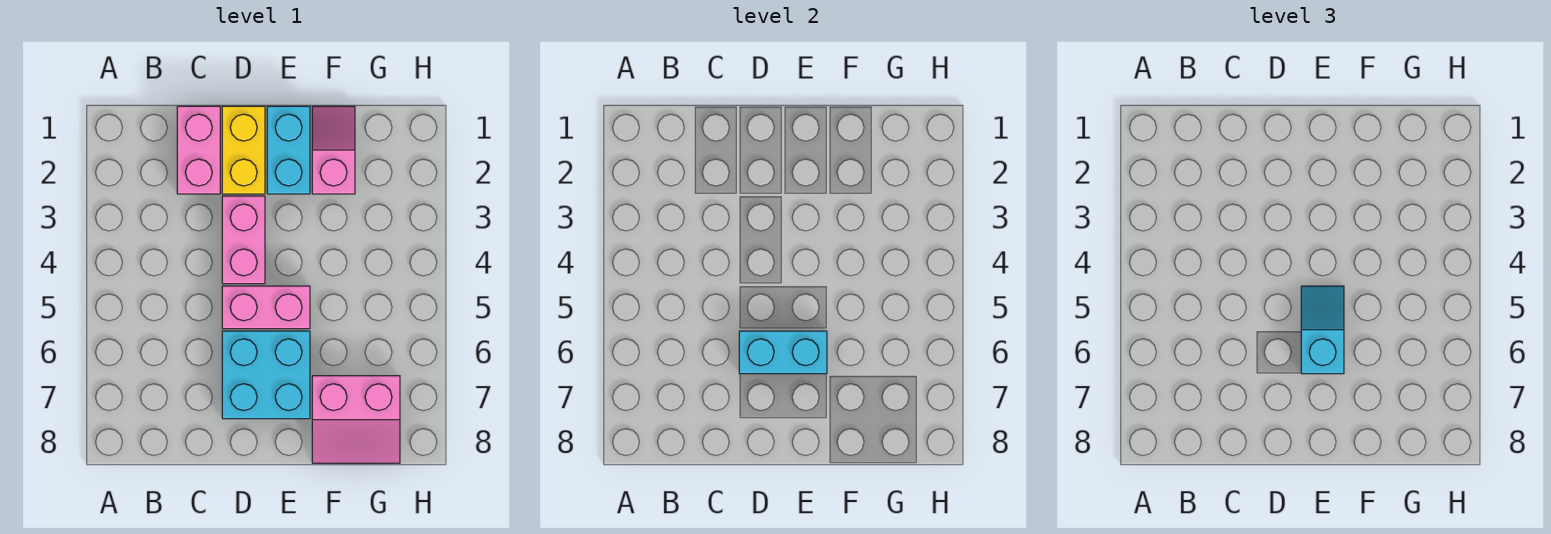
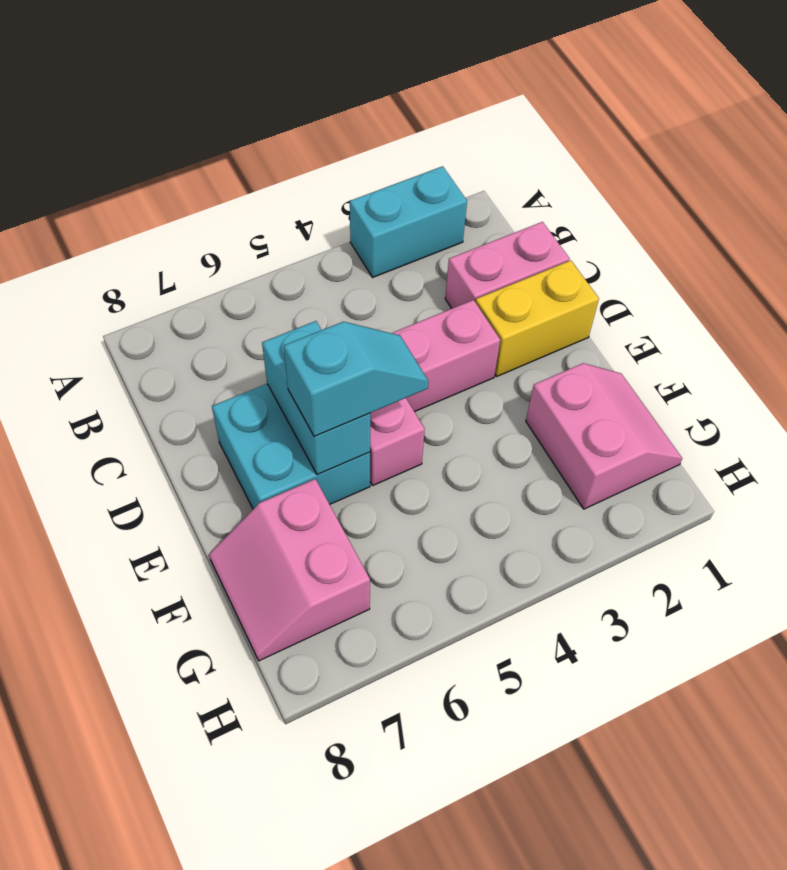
cyan 1x2 brick [267,106,310,194] -> cyan 1x2 brick moved to [350,166,467,278]
pink 1x2 slope [312,106,355,194] -> pink 2x2 slope [526,363,682,509]

